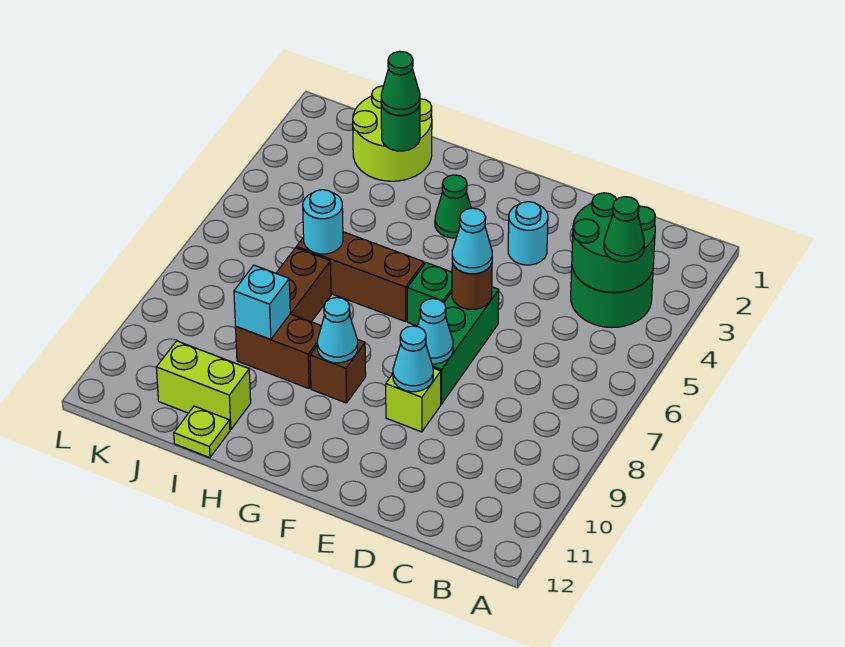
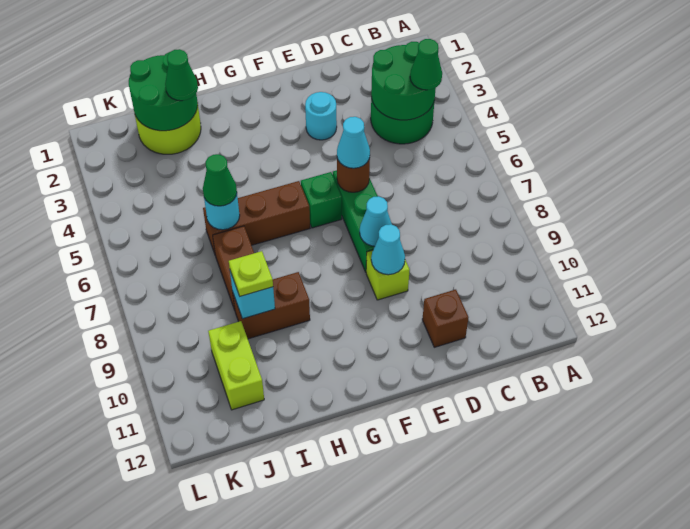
green 1x1 cone [435,175,471,238] -> green 1x1 cone moved to [203,154,237,206]
brown 1x1 brick [310,340,366,403] -> brown 1x1 brick moved to [422,290,469,347]
cyan 1x1 cone [317,297,358,363] -> none
green 1x1 round brick [381,105,420,151] -> green 2x2 round brick [129,52,198,131]
lime 1x2 brick [156,341,251,430] -> lime 1x2 brick turned to [208,321,264,410]
lime 1x1 plate [174,406,230,458] -> lime 1x1 plate moved to [229,251,273,296]

